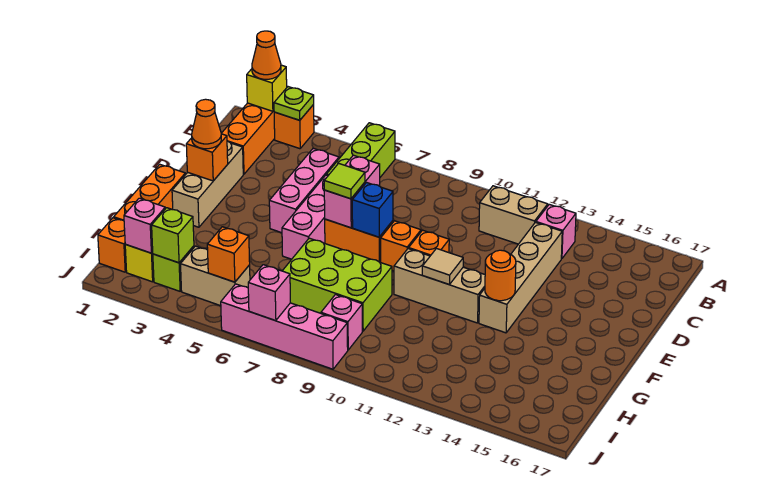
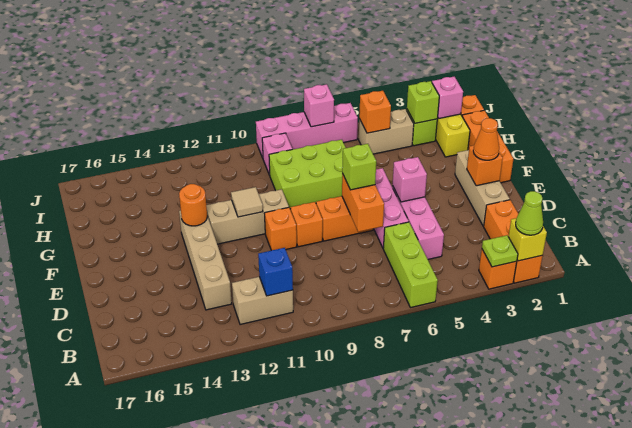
orange 1x1 cone [252,31,281,79] -> lime 1x1 cone [516,191,543,235]
pink 1x1 brick [536,204,576,259] -> pink 1x1 brick moved to [393,157,427,202]
pink 1x2 brick [324,155,380,228] -> orange 1x2 brick [342,173,384,232]
lime 1x1 tile [324,163,365,199] -> lime 1x1 brick [342,144,376,190]
blue 1x1 brick [352,183,393,237] -> blue 1x1 brick moved to [258,248,293,296]

